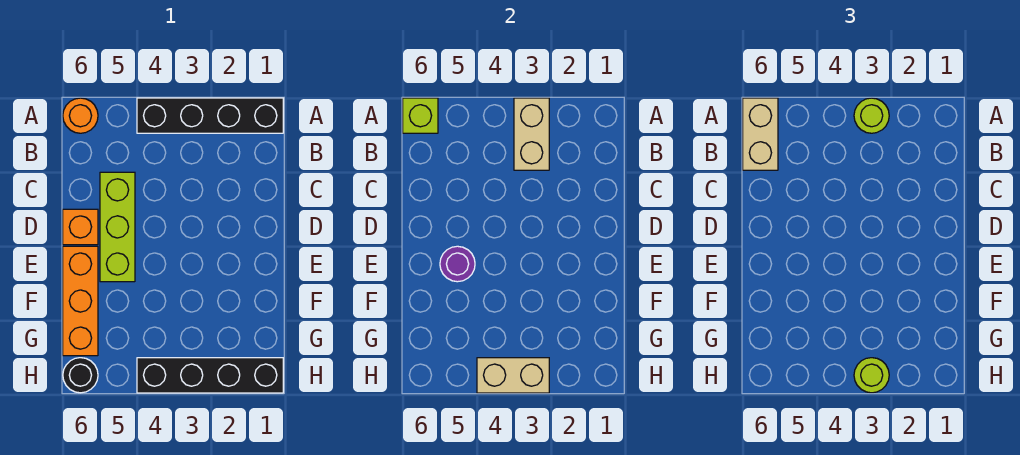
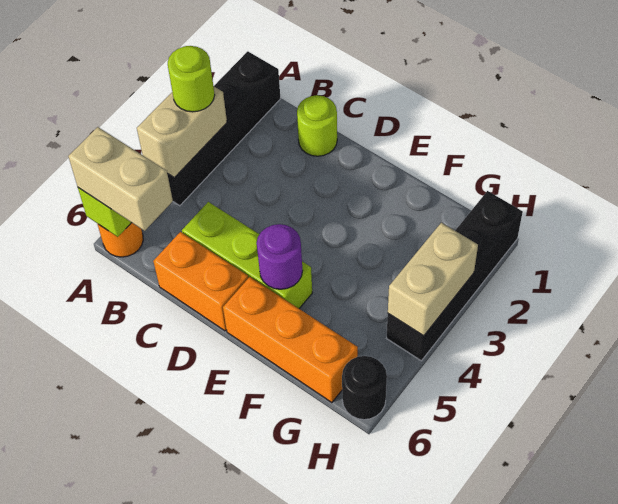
tan 1x2 brick [514,98,549,170] -> tan 1x2 brick turned to [137,86,227,178]
orange 1x1 brick [63,209,98,245] -> orange 1x2 brick [153,232,248,331]
lime 1x1 round brick [854,358,889,393] -> lime 1x1 round brick moved to [297,95,337,156]

